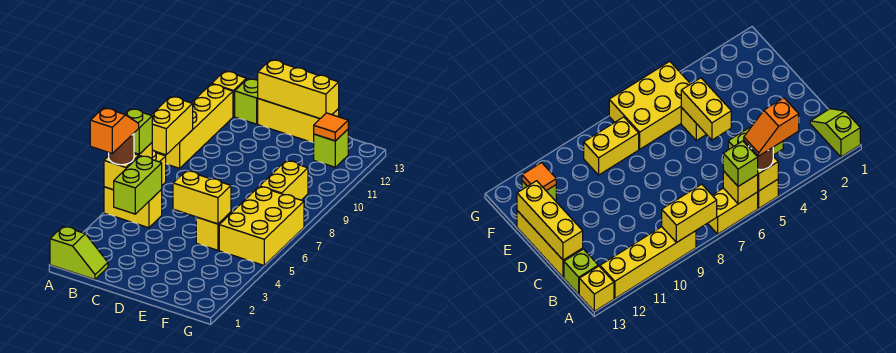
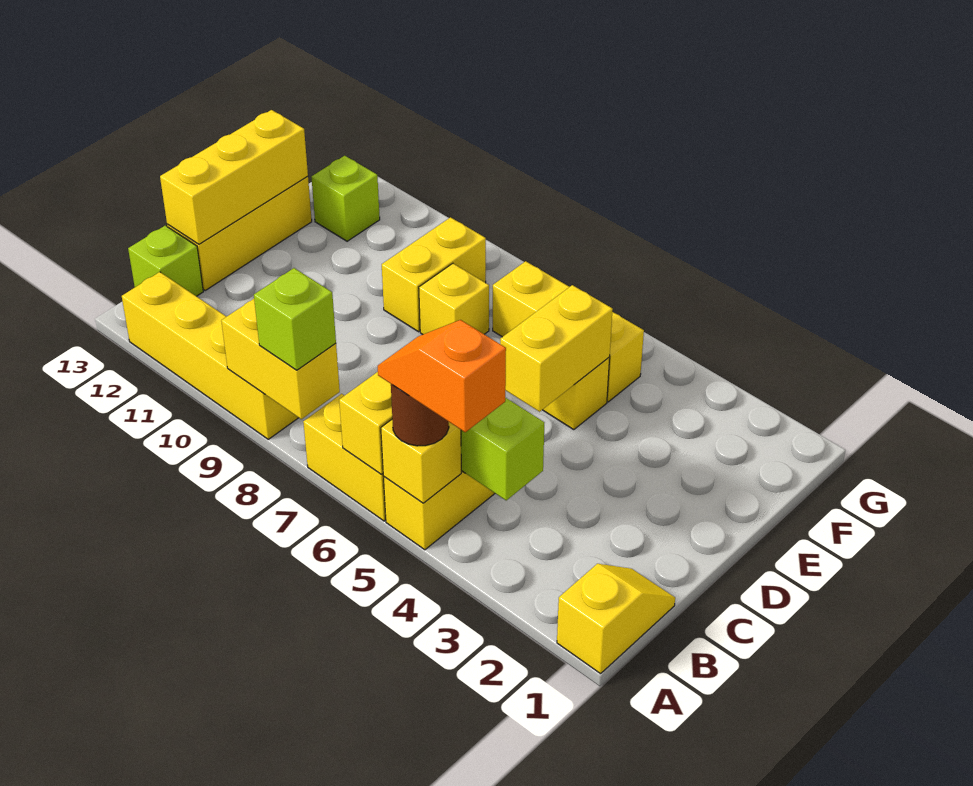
lime 1x2 slope [50,227,108,279] -> yellow 1x2 slope [557,564,675,674]
lime 1x1 brick [125,109,152,154] -> lime 1x1 brick moved to [254,268,336,370]
yellow 1x1 brick [212,71,246,117] -> yellow 1x1 brick moved to [419,263,489,335]
yellow 2x3 brick [219,186,304,265] -> yellow 1x3 brick [493,261,644,402]
yellow 1x2 brick [260,161,308,200] -> yellow 1x2 brick turned to [382,217,486,332]
orange 1x1 tile [314,113,348,141] -> none

